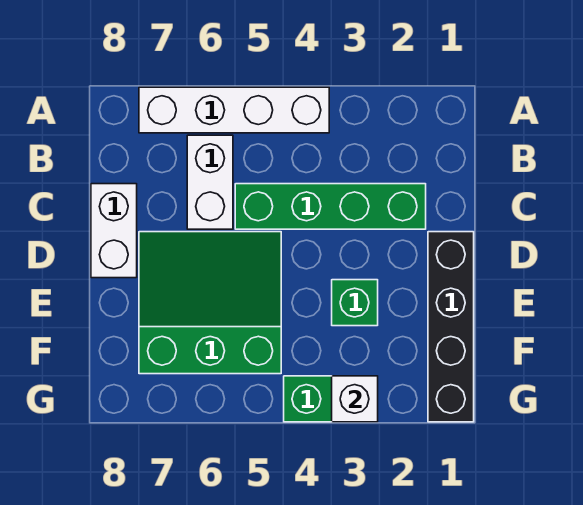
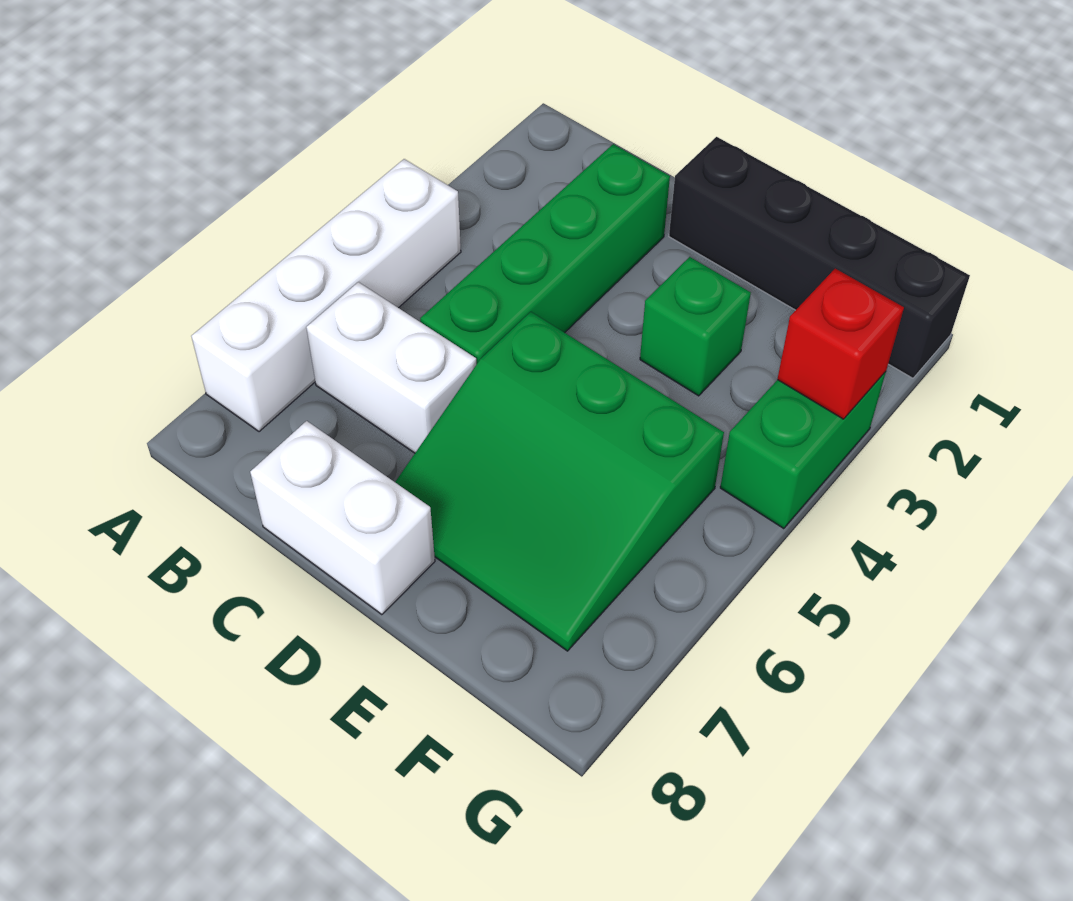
green 3x3 slope [139,232,281,374] -> green 3x3 slope turned to [395,312,724,651]
white 1x1 brick [332,376,378,422] -> red 1x1 brick [777,269,904,419]

